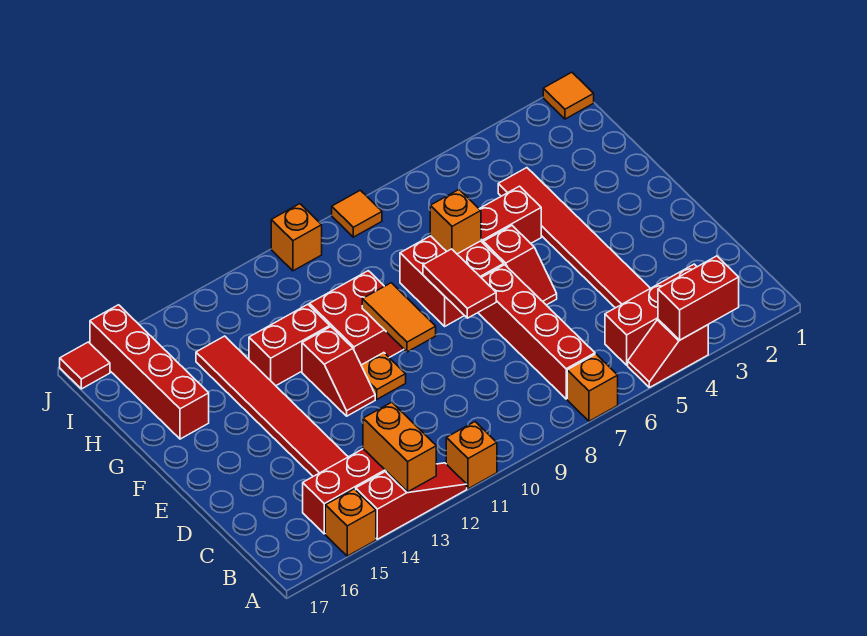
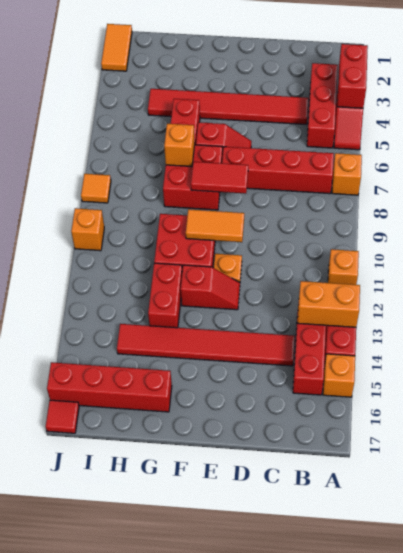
orange 1x1 tile [543,72,594,119] -> orange 1x2 tile [101,24,132,71]

